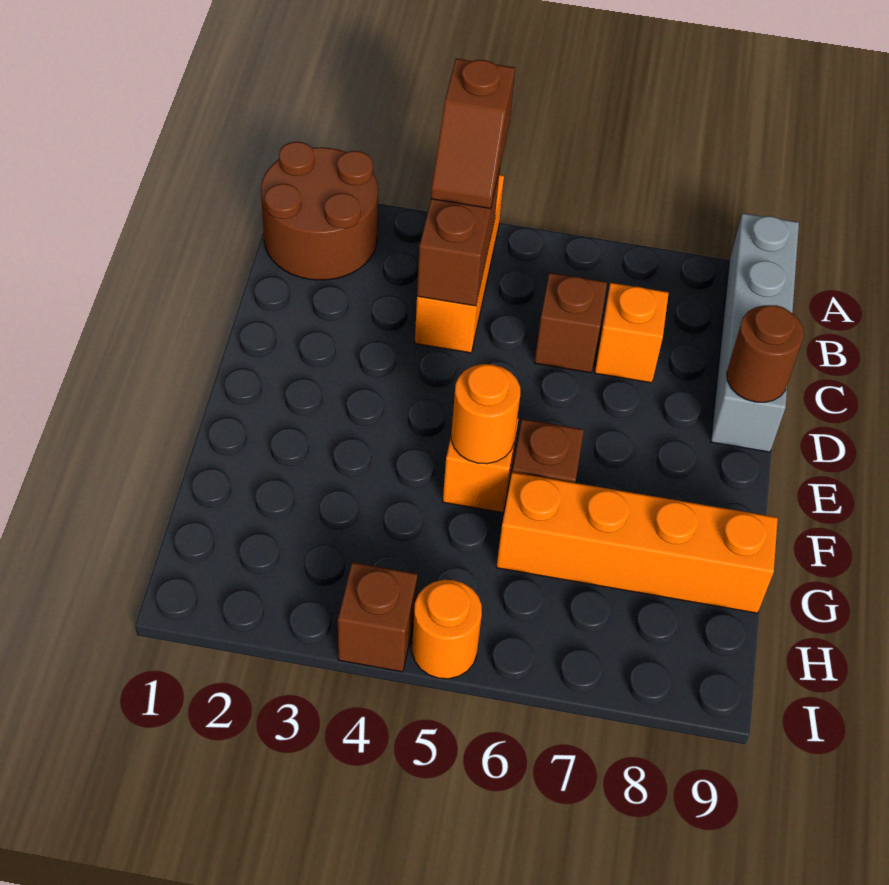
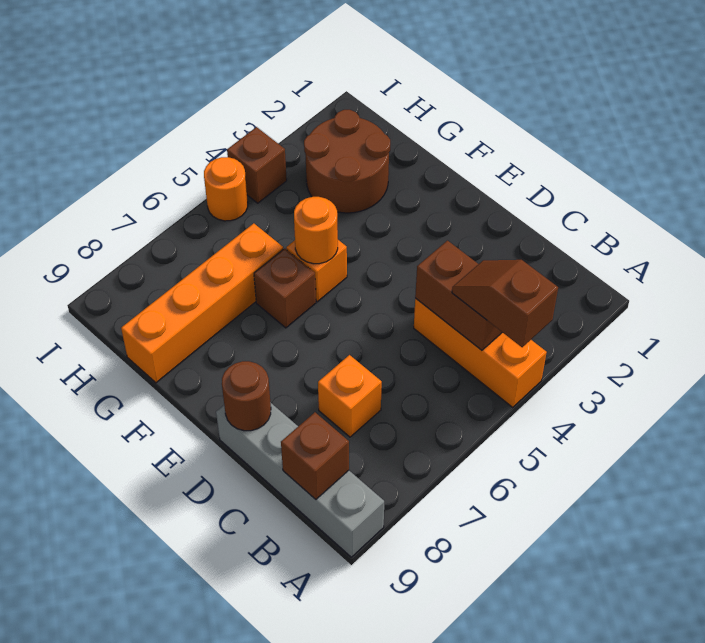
brown 2x2 round brick [261,142,378,280] -> brown 2x2 round brick moved to [304,110,390,213]
brown 1x1 brick [534,273,607,373] -> brown 1x1 brick moved to [281,412,349,499]

